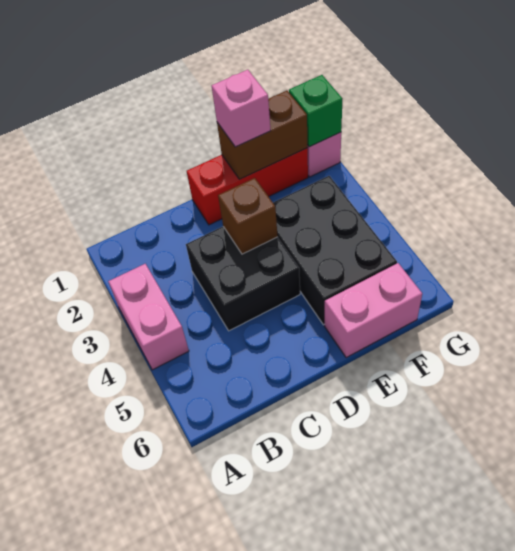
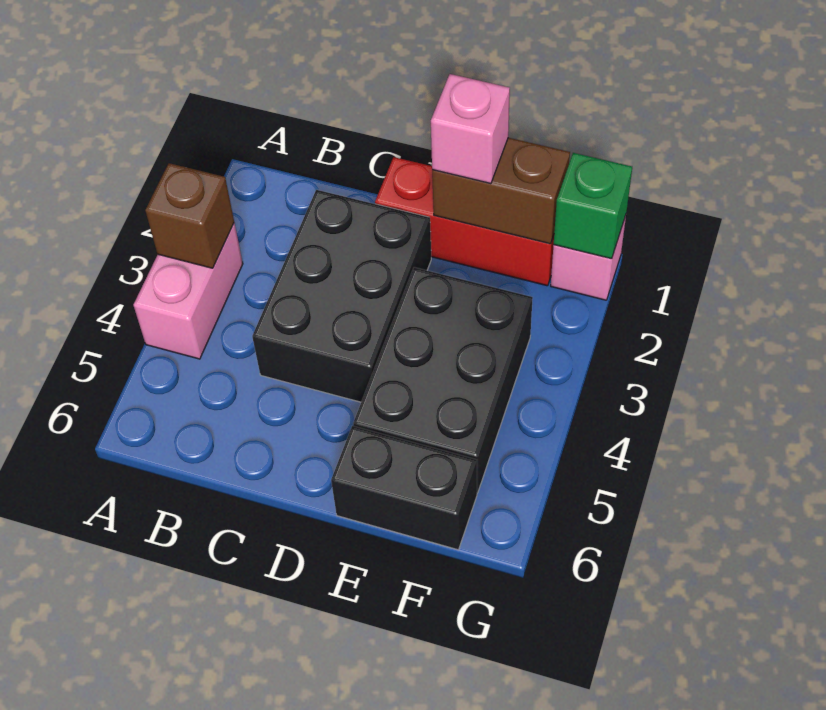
black 2x2 brick [186,226,300,331] -> black 2x3 brick [252,190,431,402]
brown 1x1 brick [218,178,278,254] -> brown 1x1 brick moved to [145,163,234,268]
pink 1x2 brick [324,263,422,358] -> black 1x2 brick [331,426,477,550]

